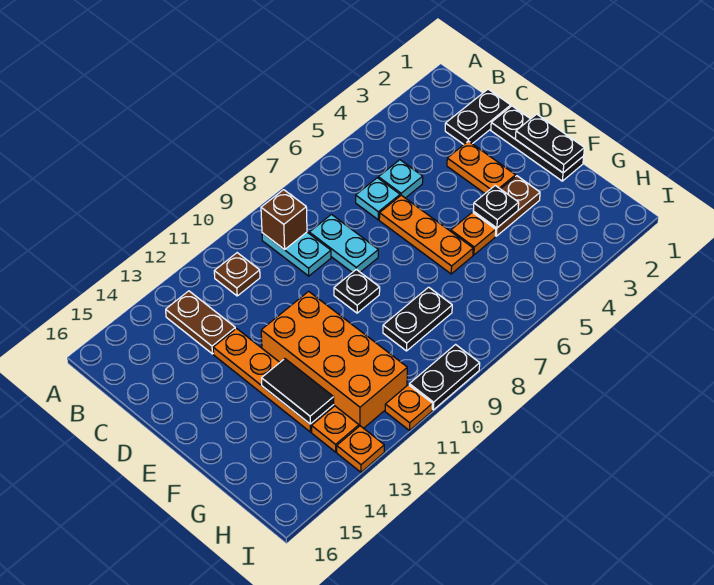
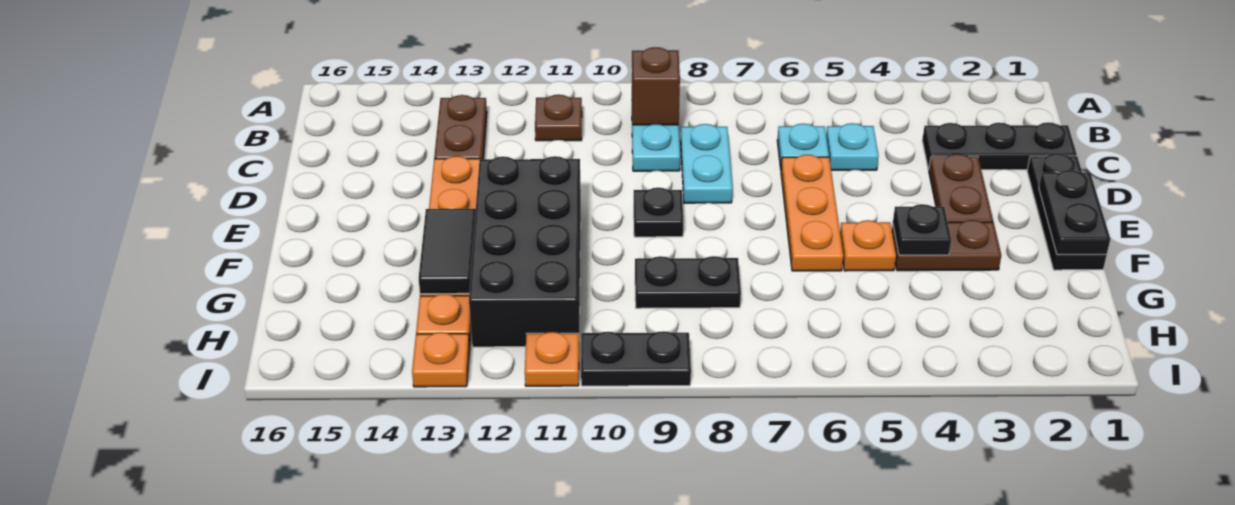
black 1x2 plate [445,89,511,144] -> black 1x3 plate [922,123,1077,170]
orange 1x2 plate [447,141,516,193] -> brown 1x2 plate [929,154,993,222]
orange 2x4 brick [261,291,407,428] -> black 2x4 brick [469,156,581,347]

